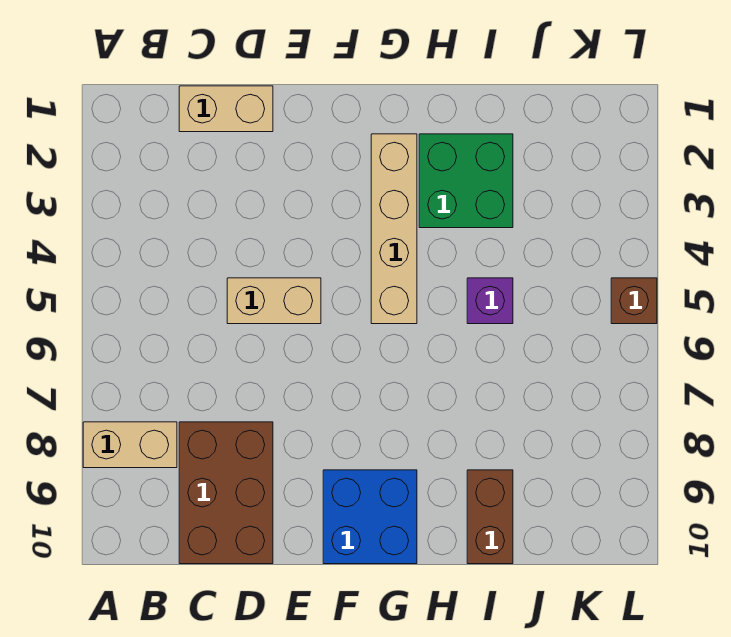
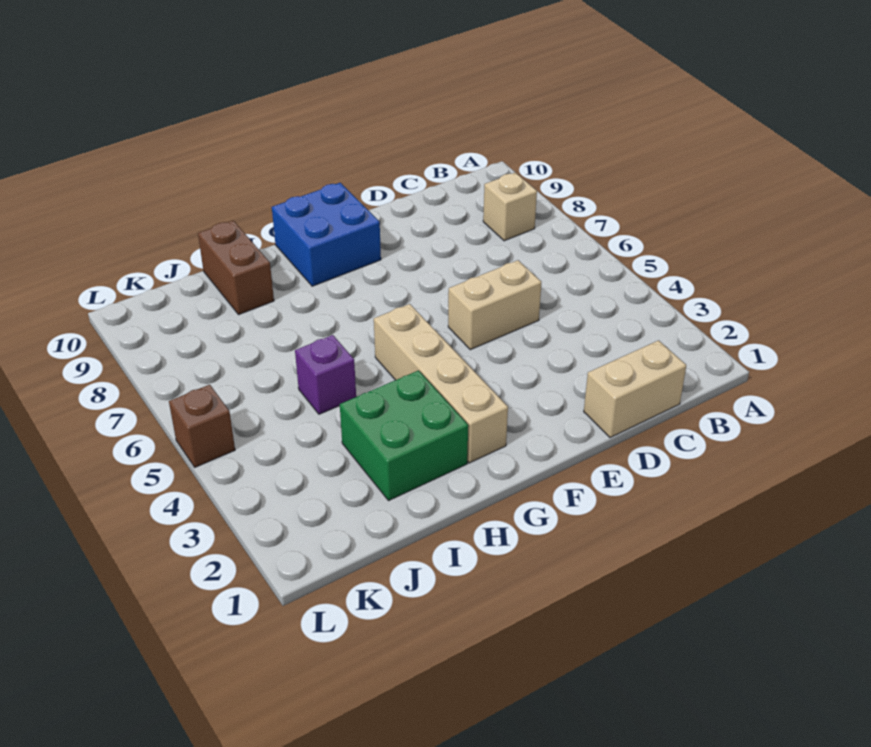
tan 1x2 brick [83,422,177,468] -> tan 1x1 brick [483,172,537,241]
brown 2x3 brick [179,422,273,564] -> none

